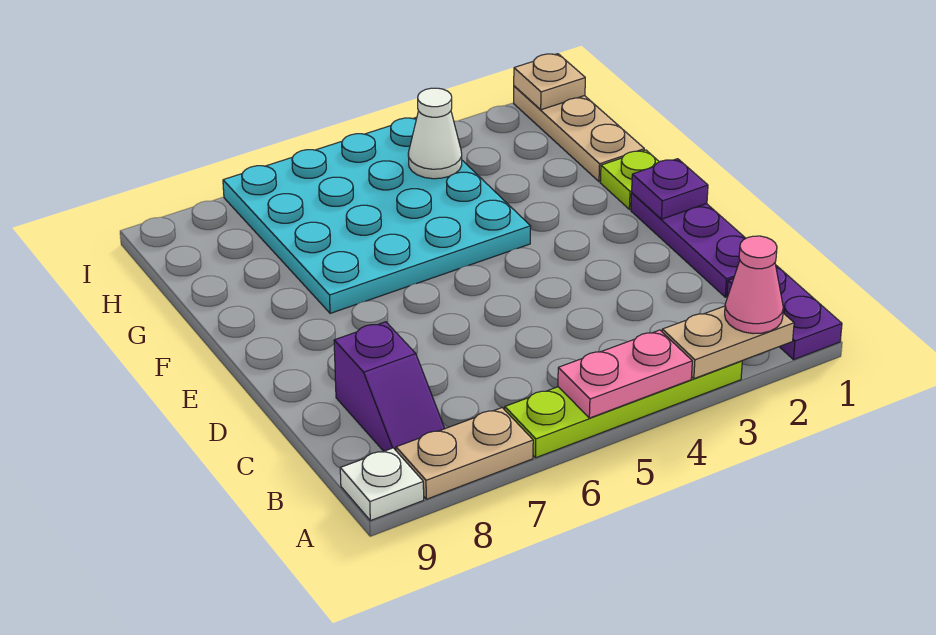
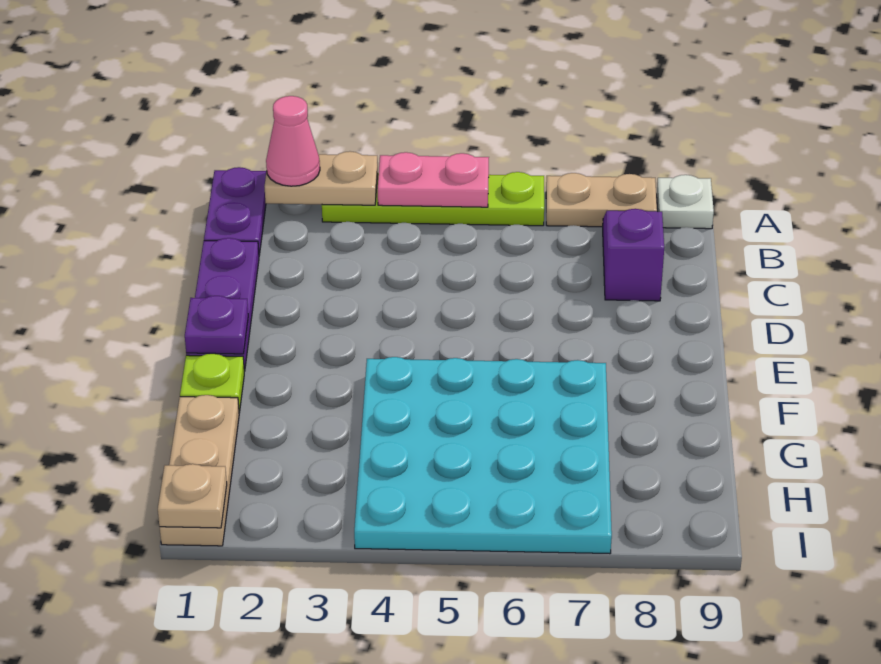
white 1x1 cone [408,88,462,179] -> none

